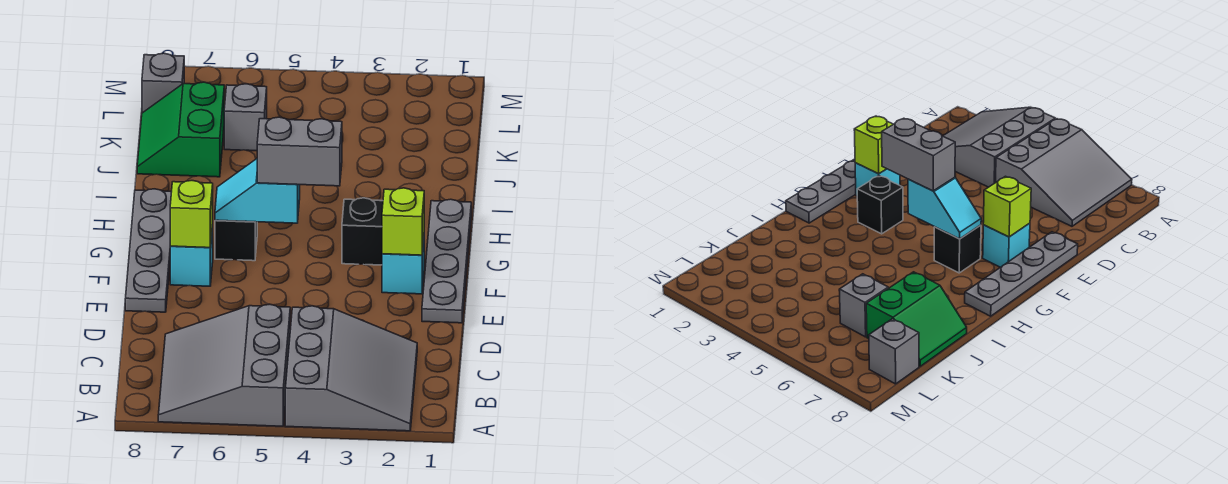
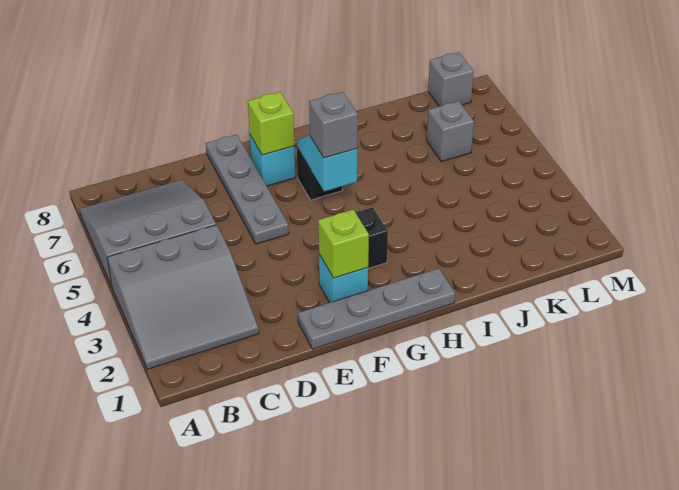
grey 1x4 plate [125,189,172,312] -> grey 1x4 plate turned to [206,135,289,244]
grey 1x2 brick [257,117,342,186] -> grey 1x1 brick [309,92,358,158]
green 2x2 slope [137,82,224,177] -> none

